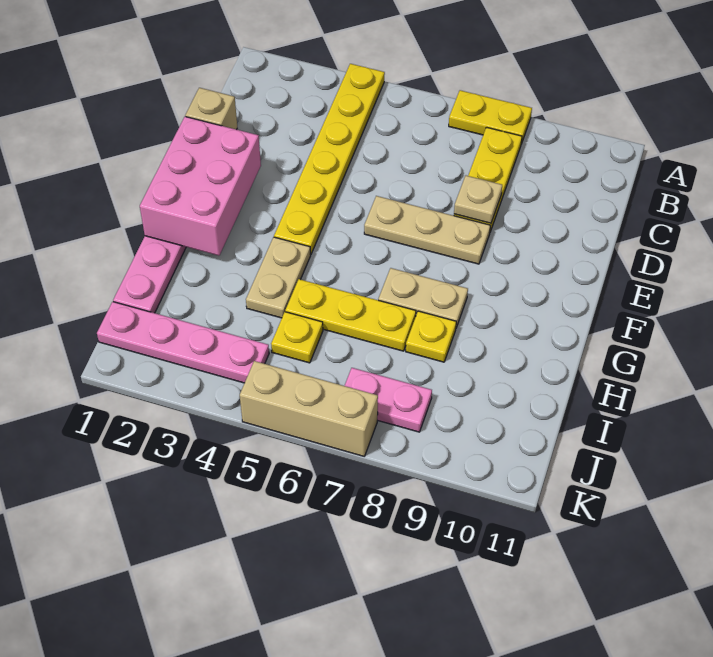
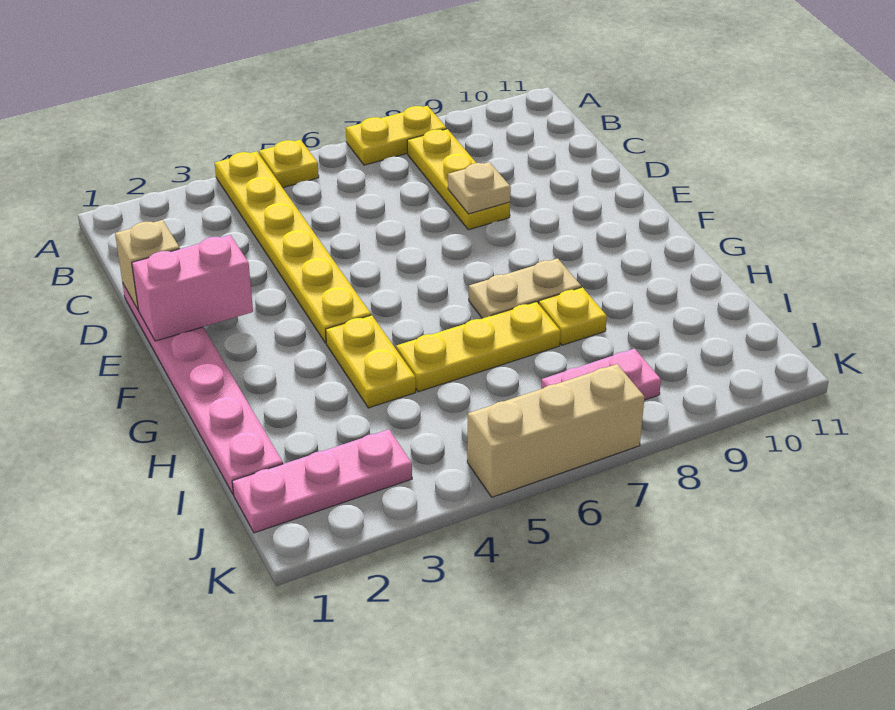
pink 2x3 brick [140,117,261,256] -> pink 1x2 brick [132,235,253,341]
tan 1x3 plate [364,196,490,264] -> none
tan 1x2 plate [246,237,311,318] -> yellow 1x2 plate [326,315,416,408]
yellow 1x1 plate [271,312,323,363] -> yellow 1x1 plate moved to [259,140,319,188]
pink 1x4 plate [97,302,269,383] -> pink 1x3 plate [232,429,412,533]

